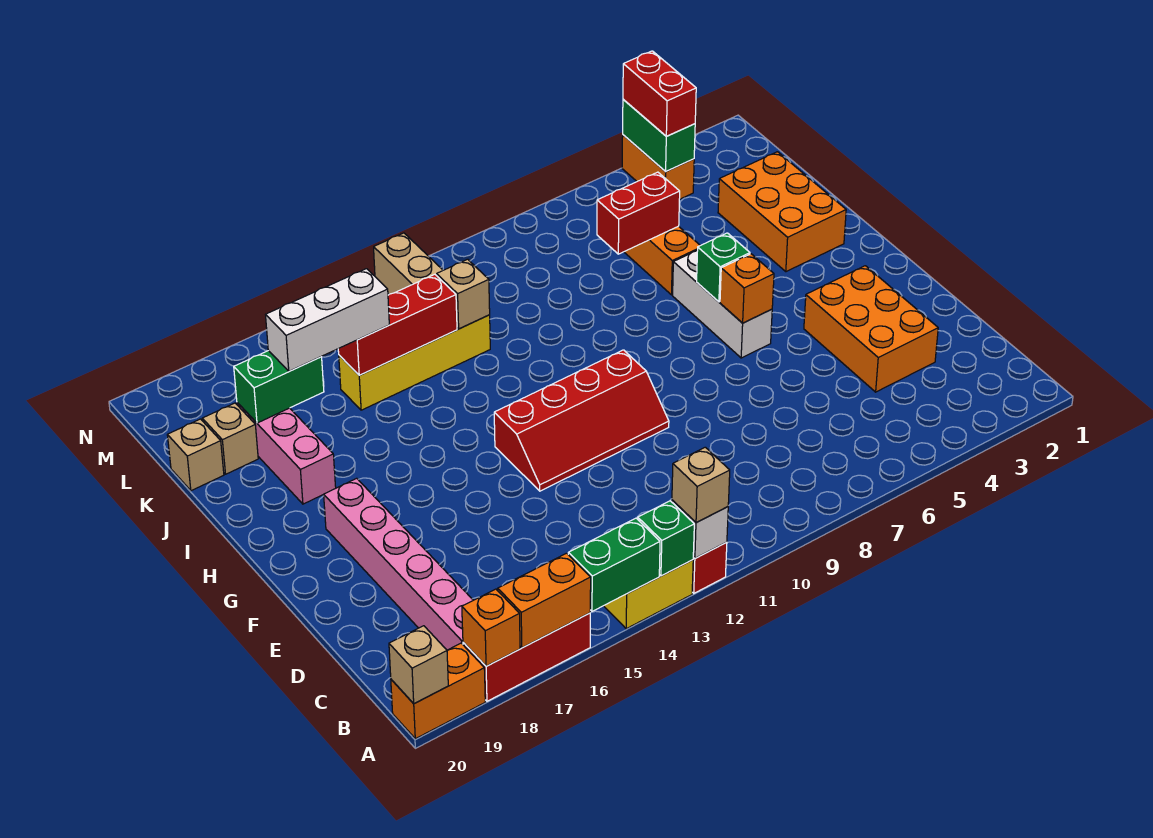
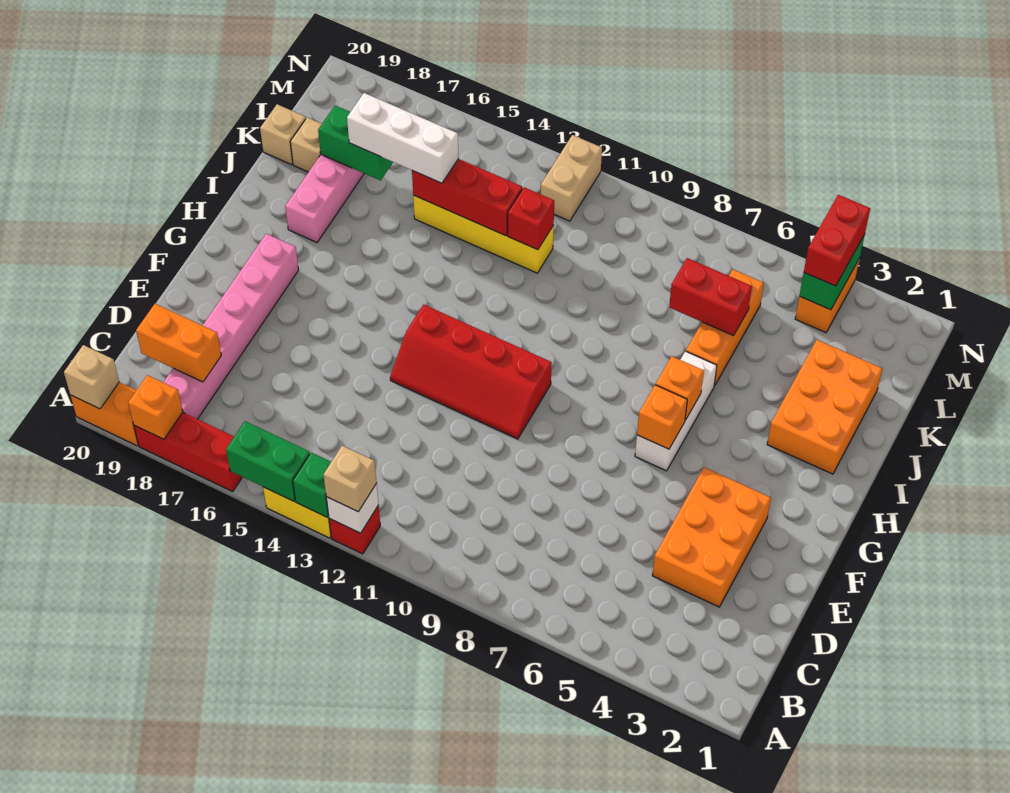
orange 1x2 brick [498,553,591,648] -> orange 1x2 brick moved to [136,304,221,382]
green 1x1 brick [697,233,750,302] -> orange 1x1 brick [656,356,704,420]
tan 1x1 brick [437,259,490,329] -> red 1x1 brick [508,187,554,250]

